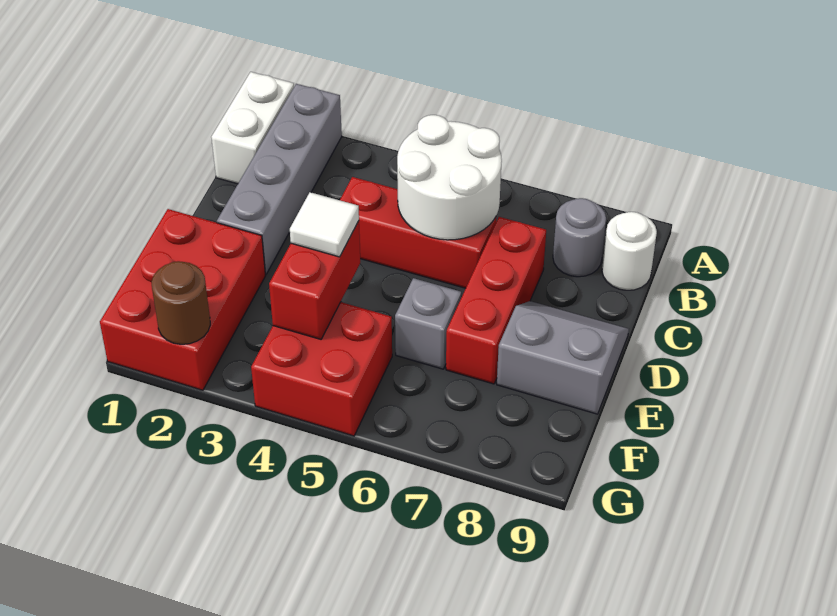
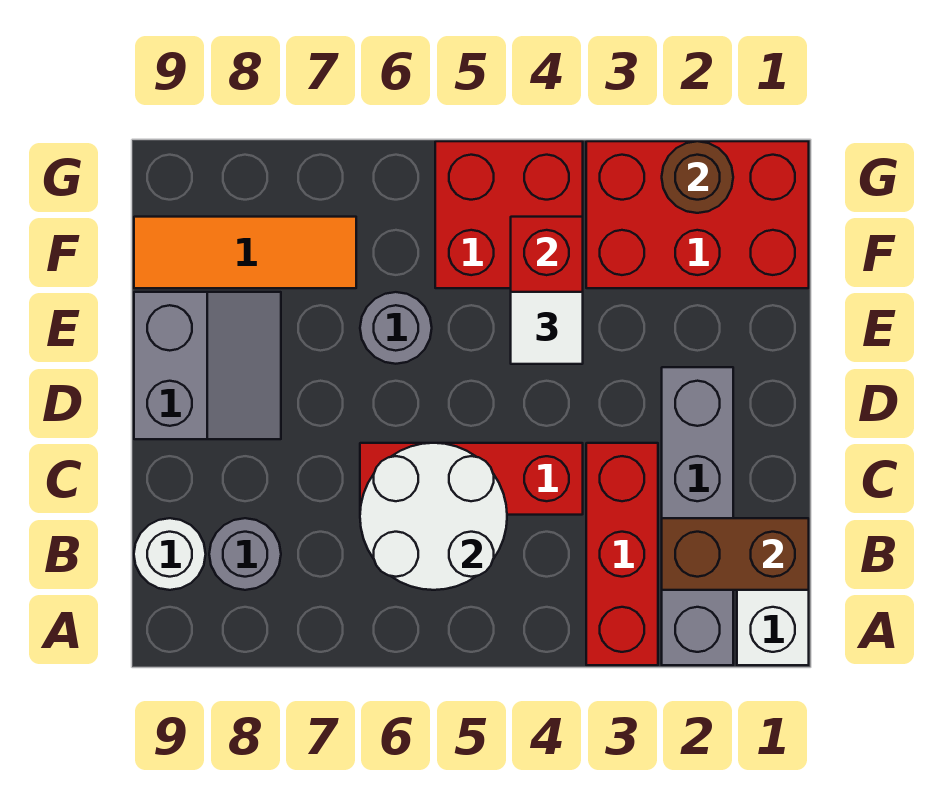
none -> brown 1x2 brick [662,518,809,590]
red 1x3 brick [446,217,546,384] -> red 1x3 brick moved to [586,443,658,665]
grey 2x2 slope [497,301,629,414] -> grey 2x2 slope turned to [134,292,281,439]
red 2x3 brick [100,209,265,390] -> red 2x3 brick turned to [586,141,809,288]
grey 1x1 brick [395,278,461,369] -> grey 1x1 round brick [360,292,432,364]
none -> orange 1x3 tile [134,217,356,288]

